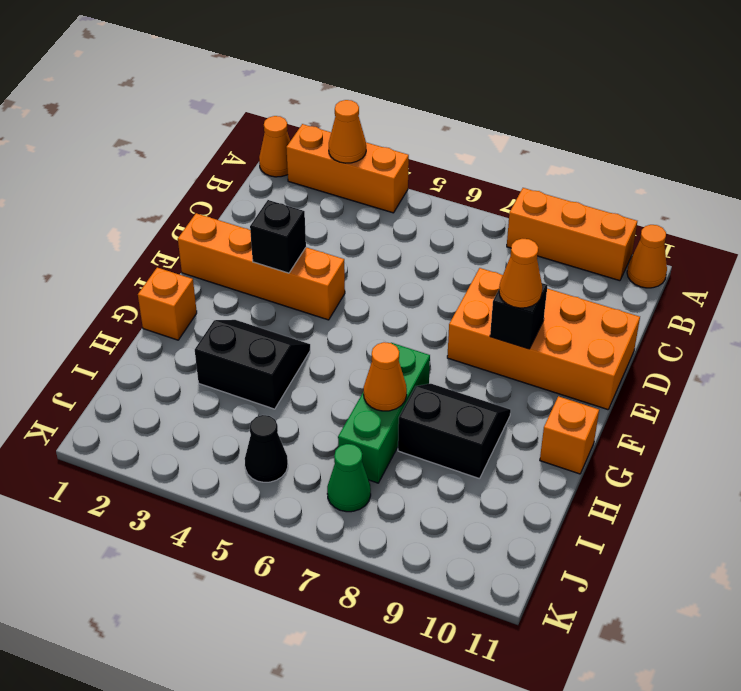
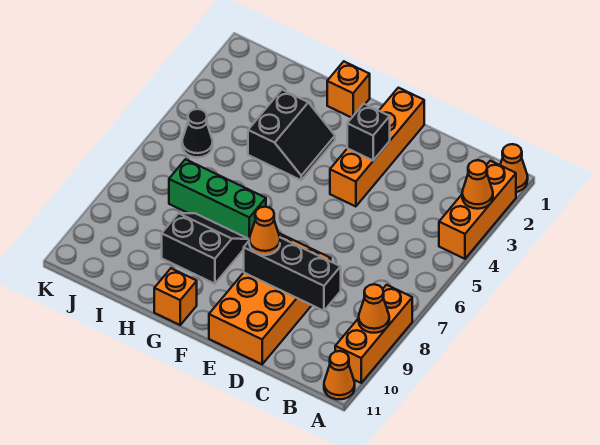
black 1x1 brick [490,283,548,349] -> black 1x3 brick [244,238,341,311]
black 2x2 slope [398,384,511,479] -> black 2x2 slope turned to [162,213,249,284]
orange 1x1 cone [364,342,407,411] -> orange 1x1 cone moved to [359,284,389,333]
green 1x1 cone [327,444,371,512] -> none

